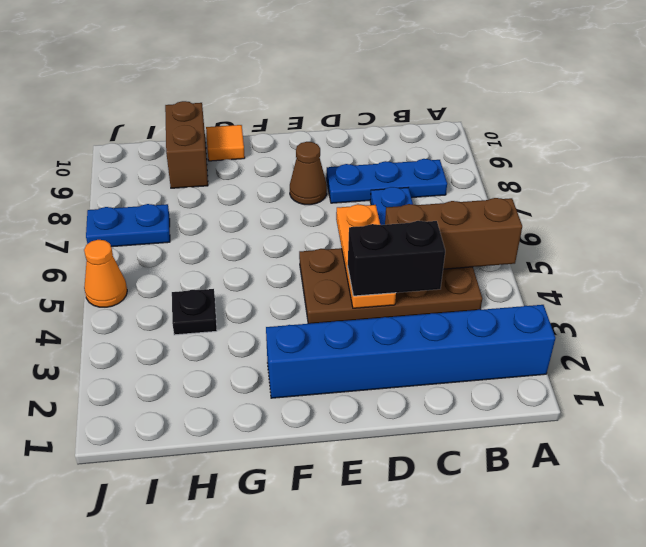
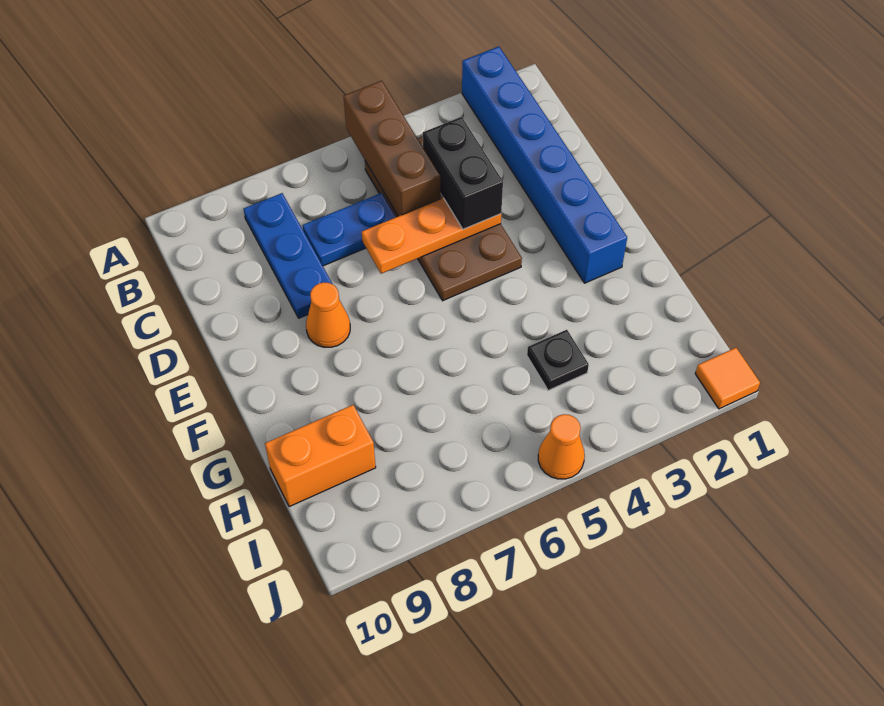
brown 1x1 cone [290,142,327,205] -> orange 1x1 cone [306,282,350,347]
orange 1x1 tile [206,125,245,161] -> orange 1x1 tile moved to [695,348,760,409]
brown 1x2 brick [165,101,208,188] -> orange 1x2 brick [265,405,376,507]
blue 1x2 plate [86,204,170,247] -> none

